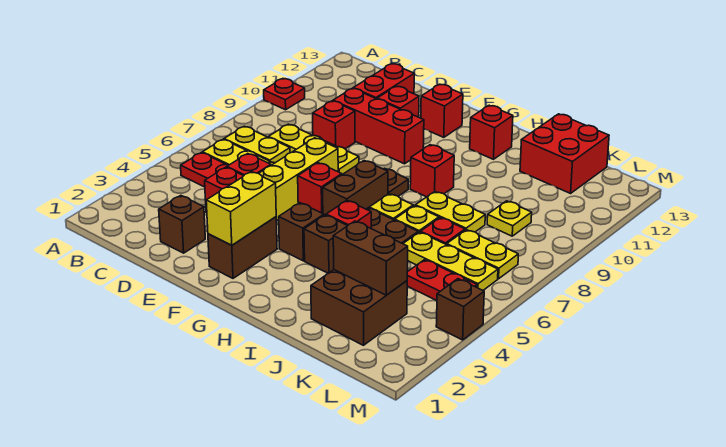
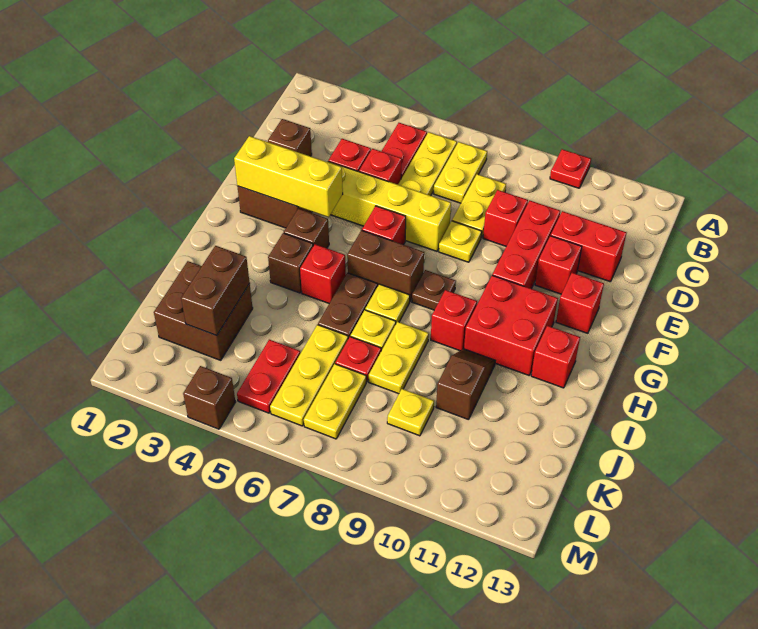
yellow 1x2 brick [206,172,276,245] -> yellow 1x3 brick [234,136,343,217]
none -> brown 1x2 slope [436,349,495,420]
red 2x2 brick [520,114,609,193] -> red 2x2 brick moved to [464,275,558,375]

